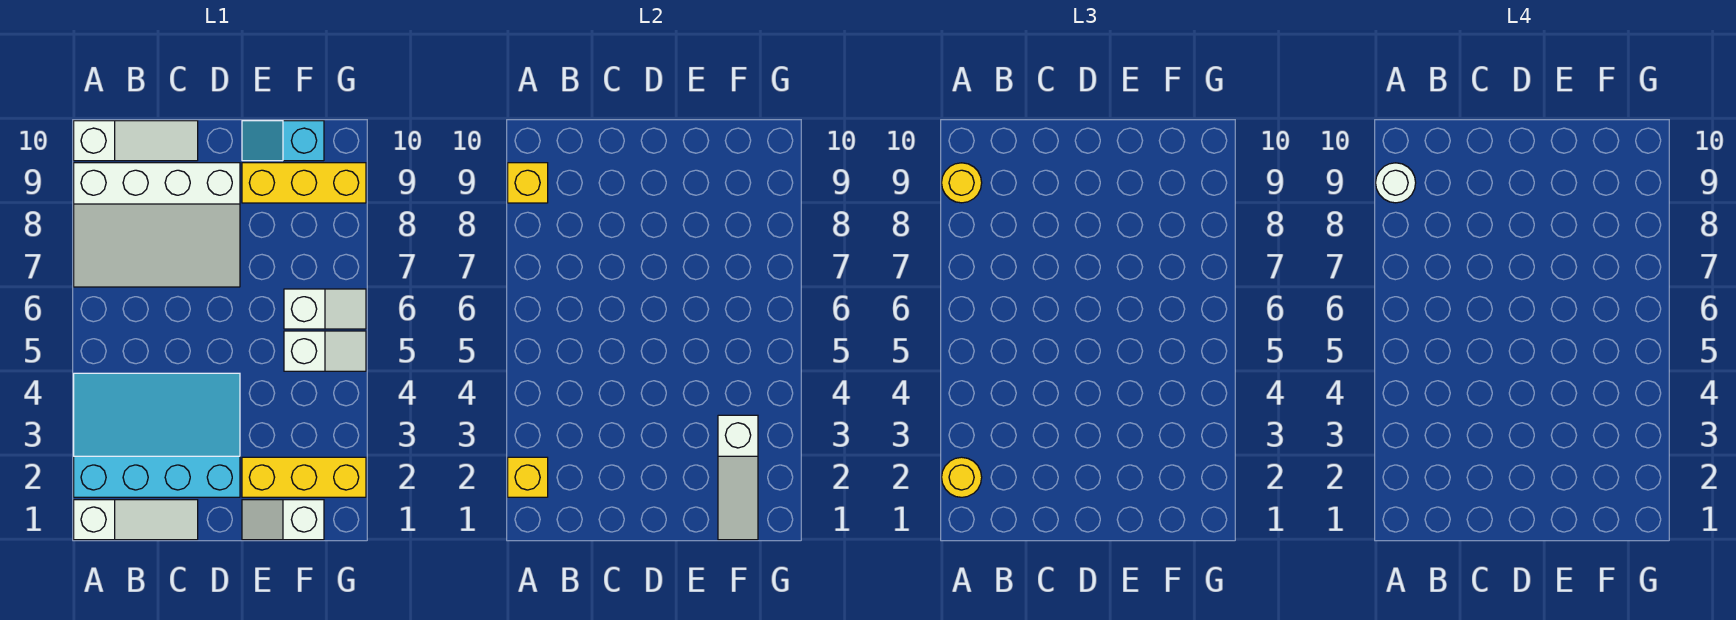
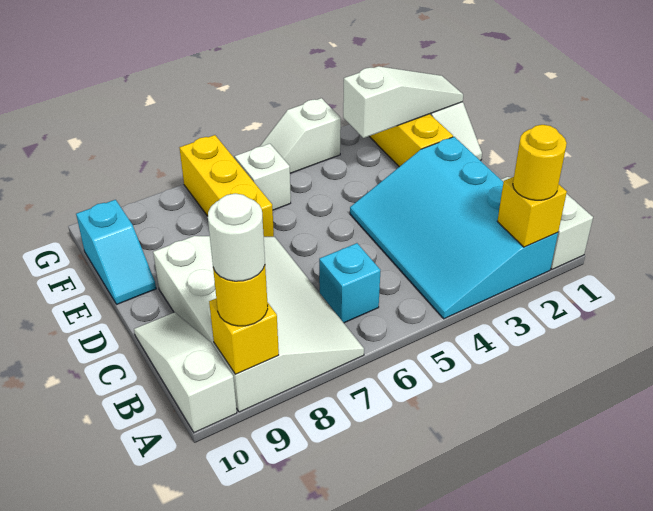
none -> cyan 1x1 brick [319,243,380,323]
yellow 1x3 brick [242,163,366,203] -> yellow 1x3 brick moved to [180,135,274,237]
white 1x2 slope [284,331,366,371] -> white 1x2 slope turned to [260,98,341,173]

